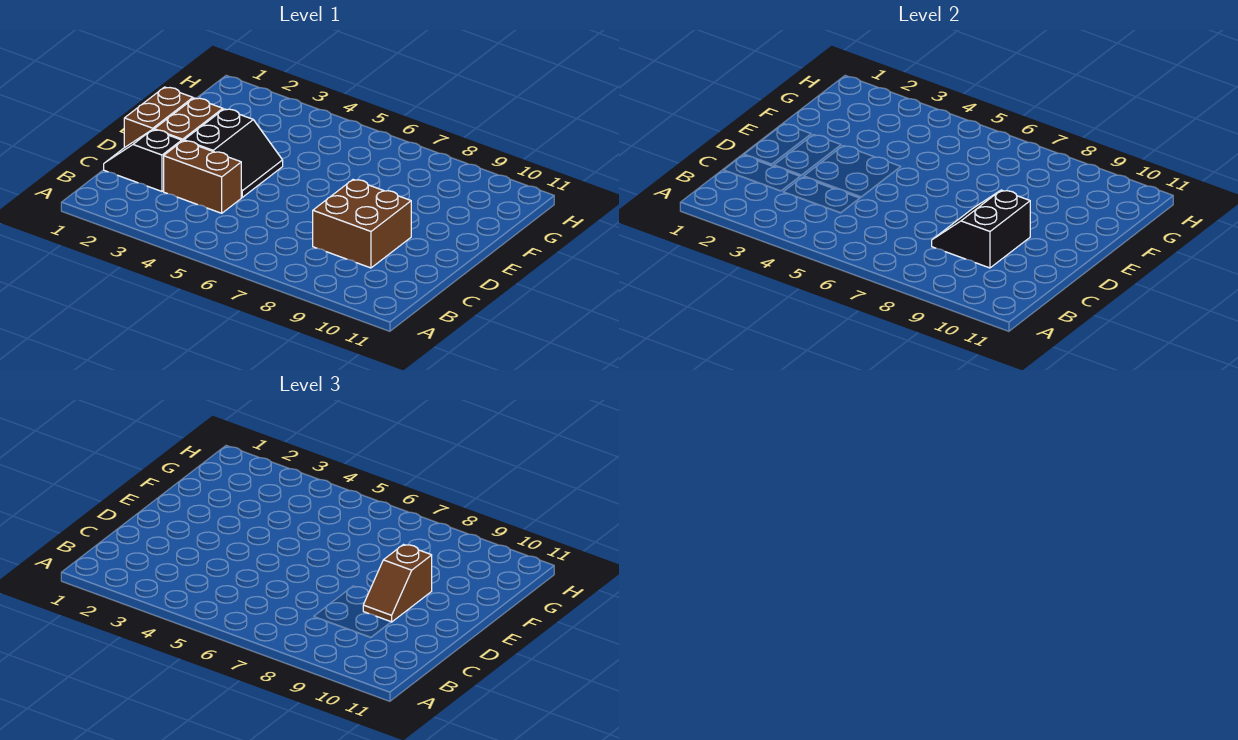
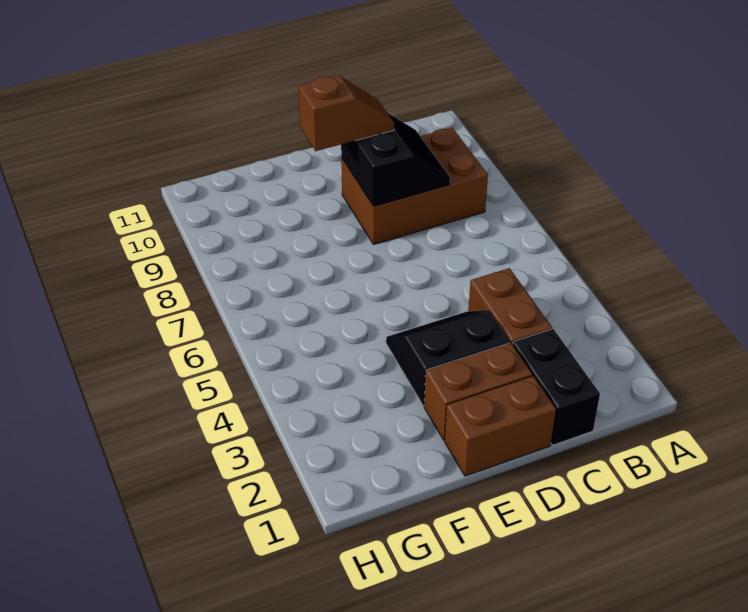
black 1x2 slope [104,129,182,191] -> black 1x2 brick [513,329,600,445]
brown 2x2 brick [313,180,411,268] -> brown 2x3 brick [341,128,488,245]
black 2x2 slope [932,190,1030,268] -> black 2x2 slope turned to [341,113,450,206]

